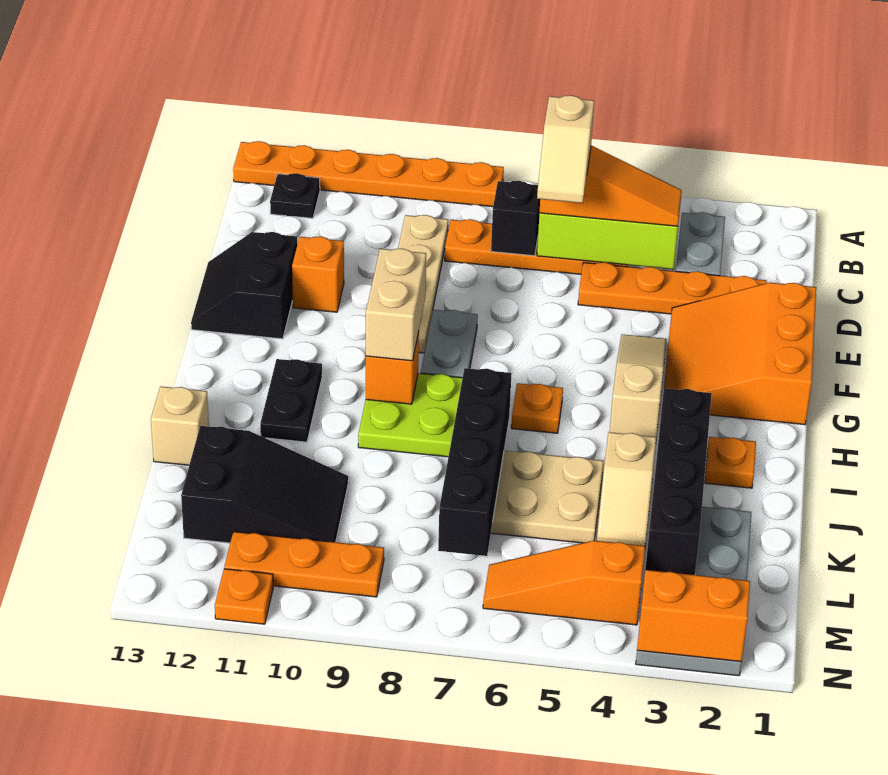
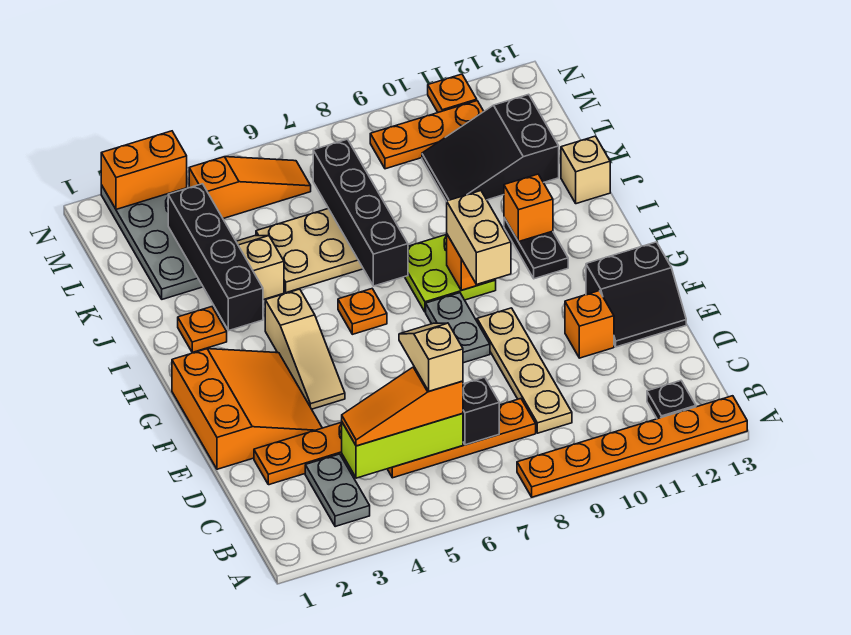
black 2x2 slope [191,232,297,339] -> black 2x2 slope turned to [586,242,686,347]
none -> orange 1x1 brick [504,174,553,242]

